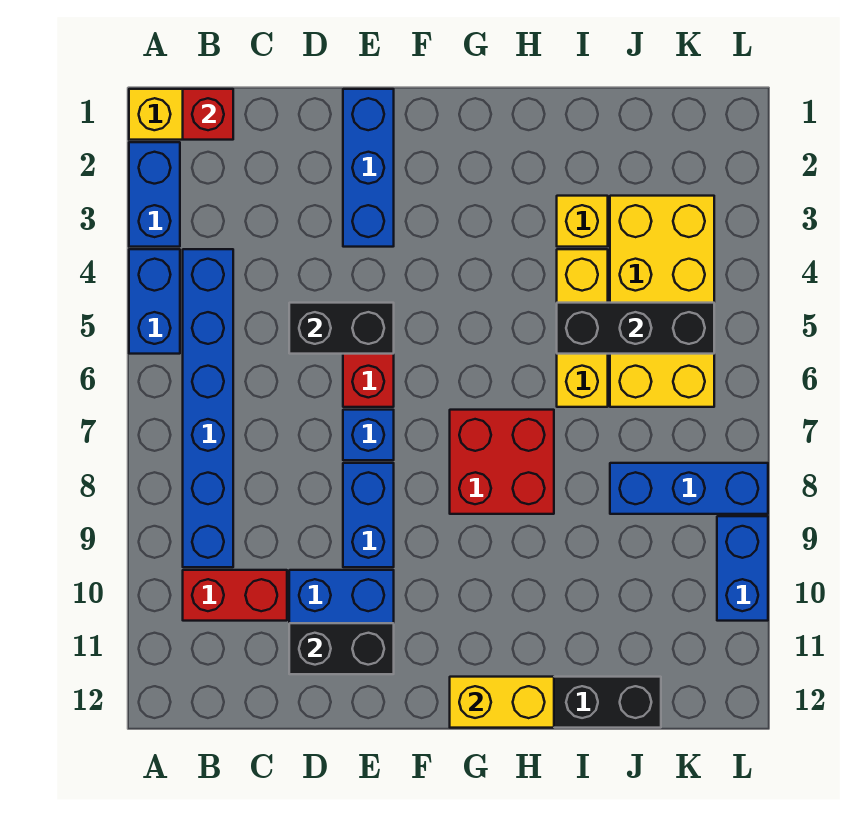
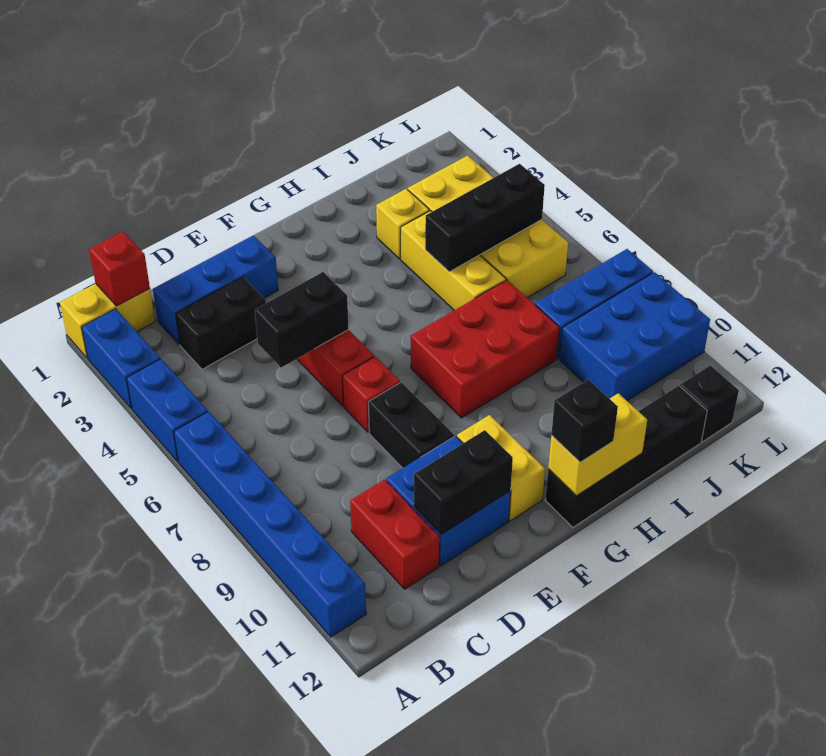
blue 1x6 brick [183,249,233,567] -> blue 1x6 brick moved to [174,412,366,637]
red 1x2 brick [183,570,287,621] -> red 1x2 brick turned to [350,479,439,589]
none -> black 1x2 brick [176,277,266,369]
blue 1x3 brick [343,89,394,247] -> blue 1x3 brick turned to [153,235,278,345]
blue 1x1 brick [343,410,394,460] -> red 1x1 brick [343,356,400,432]
blue 1x2 brick [343,463,394,567] -> black 1x2 brick [368,382,454,468]
none -> yellow 1x2 brick [457,415,545,521]
red 2x2 brick [450,410,554,514] -> red 2x3 brick [411,280,560,418]
none -> black 1x1 brick [551,380,618,462]
none -> black 1x1 brick [680,366,739,442]
blue 1x2 brick [717,516,768,621] -> blue 2x3 brick [560,272,710,401]

